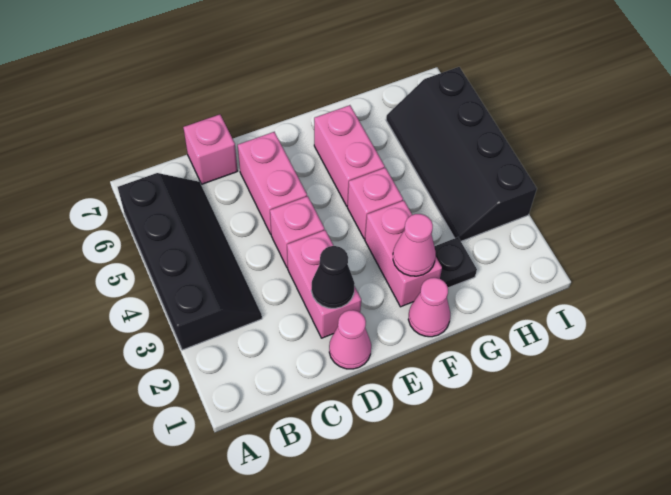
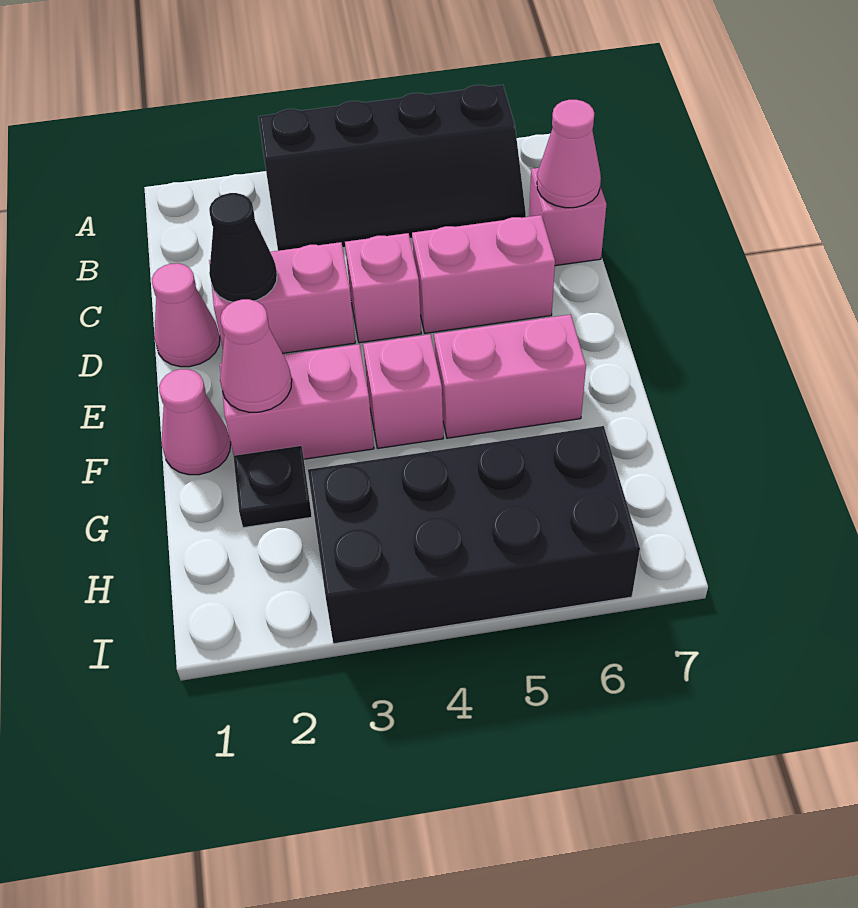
none -> pink 1x1 cone [537,100,601,208]
black 2x4 slope [386,67,537,241] -> black 2x4 brick [308,426,640,644]

